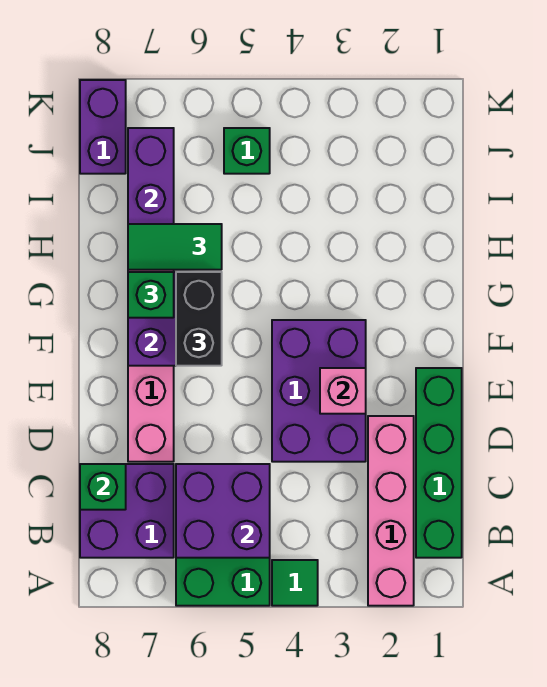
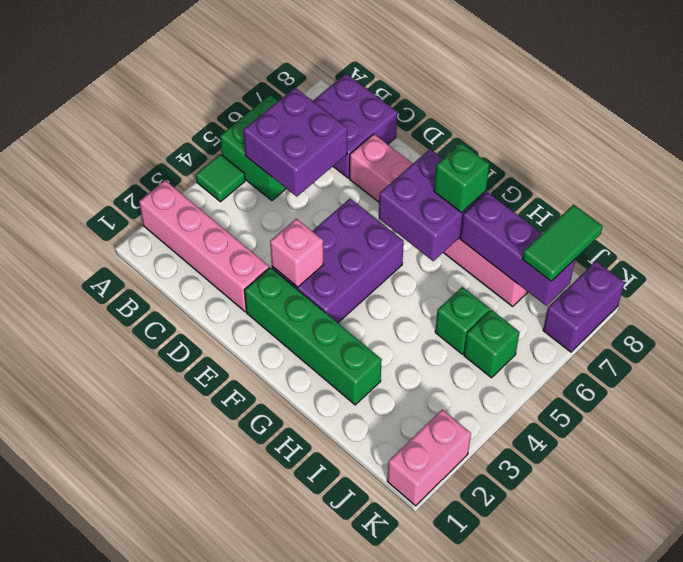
green 1x4 brick [416,368,462,558] -> green 1x4 brick moved to [244,267,382,405]
green 1x1 brick [80,464,126,510] -> green 1x1 brick moved to [435,287,490,354]
purple 2x3 brick [272,320,366,462] -> purple 2x3 brick turned to [272,199,404,323]
black 1x2 brick [176,272,222,366] -> none
green 1x2 tile [128,224,222,270] -> green 1x2 tile moved to [522,205,603,281]
purple 1x2 brick [80,80,126,174] -> purple 1x2 brick turned to [543,261,624,352]
none -> pink 1x2 brick [387,409,471,506]

